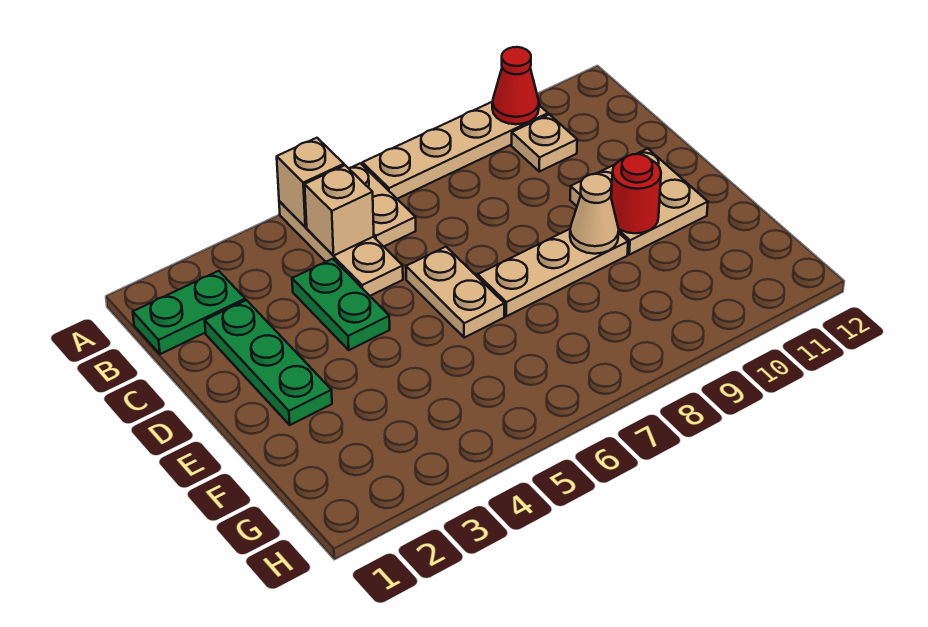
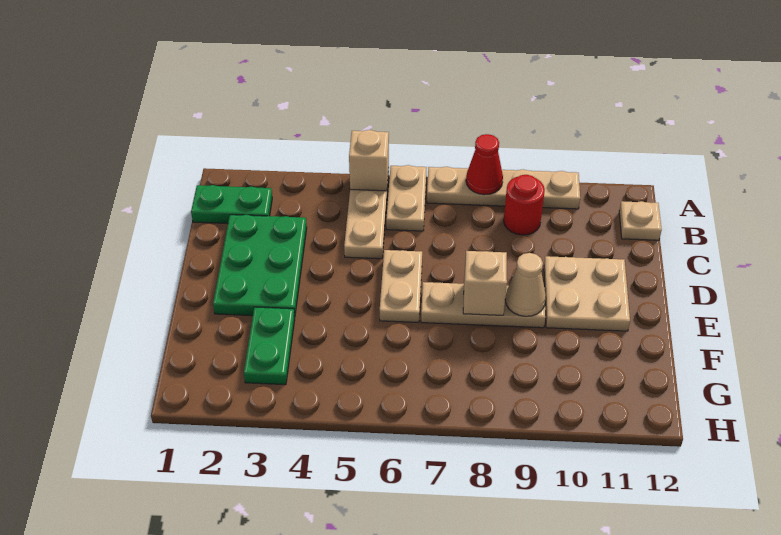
red 1x1 cone [492,47,539,124] -> red 1x1 cone moved to [466,134,503,195]
tan 1x1 brick [305,165,374,256] -> tan 1x1 brick moved to [463,251,507,315]
tan 1x1 plate [512,114,577,171] -> tan 1x1 plate moved to [619,201,662,240]
green 1x3 plate [205,300,332,425] -> green 2x3 plate [213,215,307,316]
green 1x2 plate [292,259,390,350] -> green 1x2 plate moved to [244,307,295,385]
red 1x1 round brick [611,154,661,233] -> red 1x1 round brick moved to [504,175,545,235]

